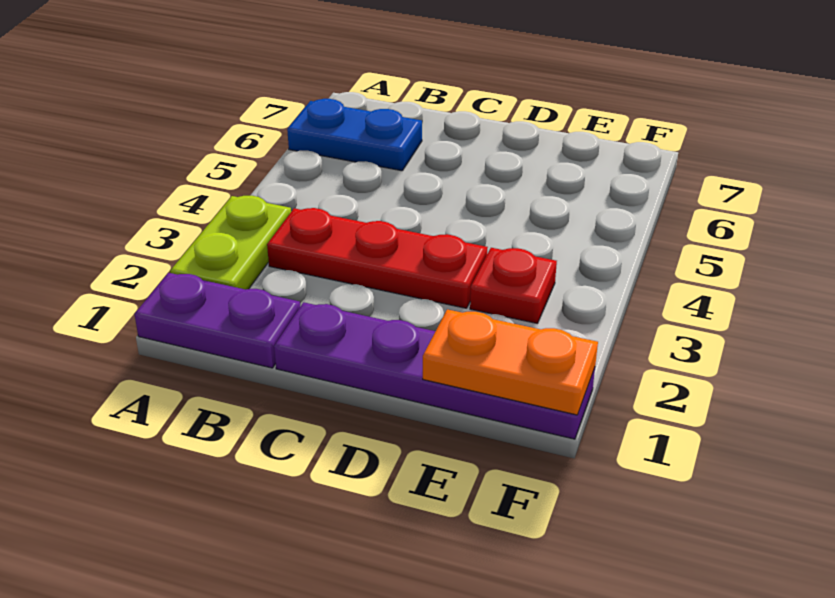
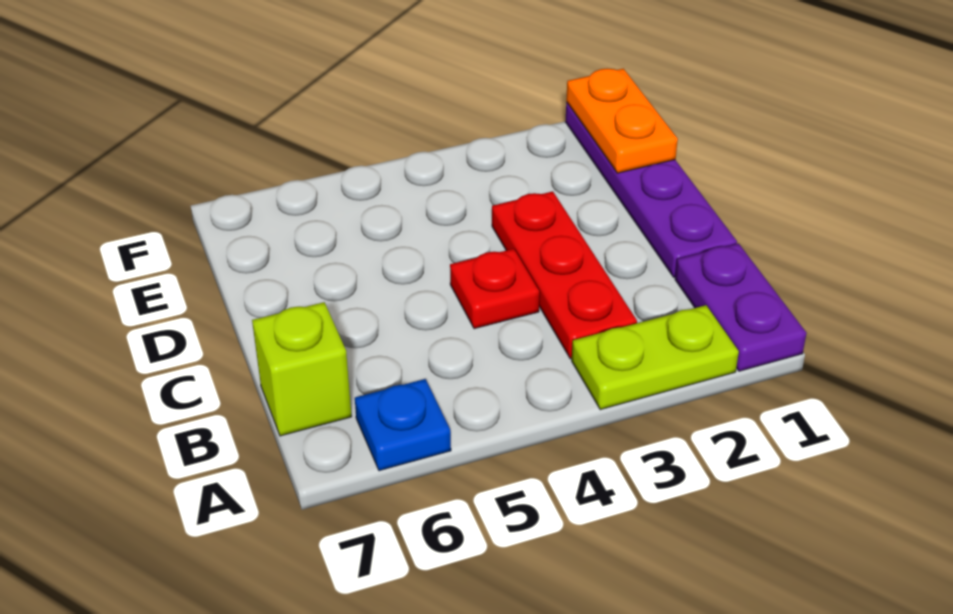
blue 1x2 plate [287,99,422,171] -> blue 1x1 plate [355,379,451,471]
none -> lime 1x1 brick [252,302,352,436]
red 1x1 plate [470,248,557,323] -> red 1x1 plate moved to [450,249,539,329]

